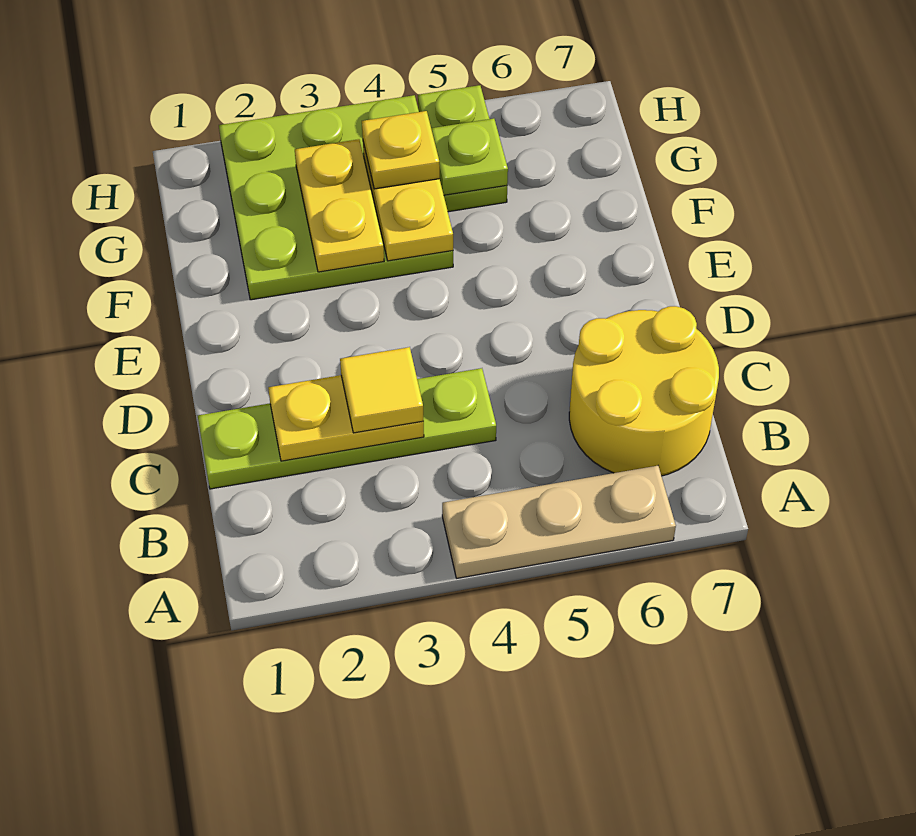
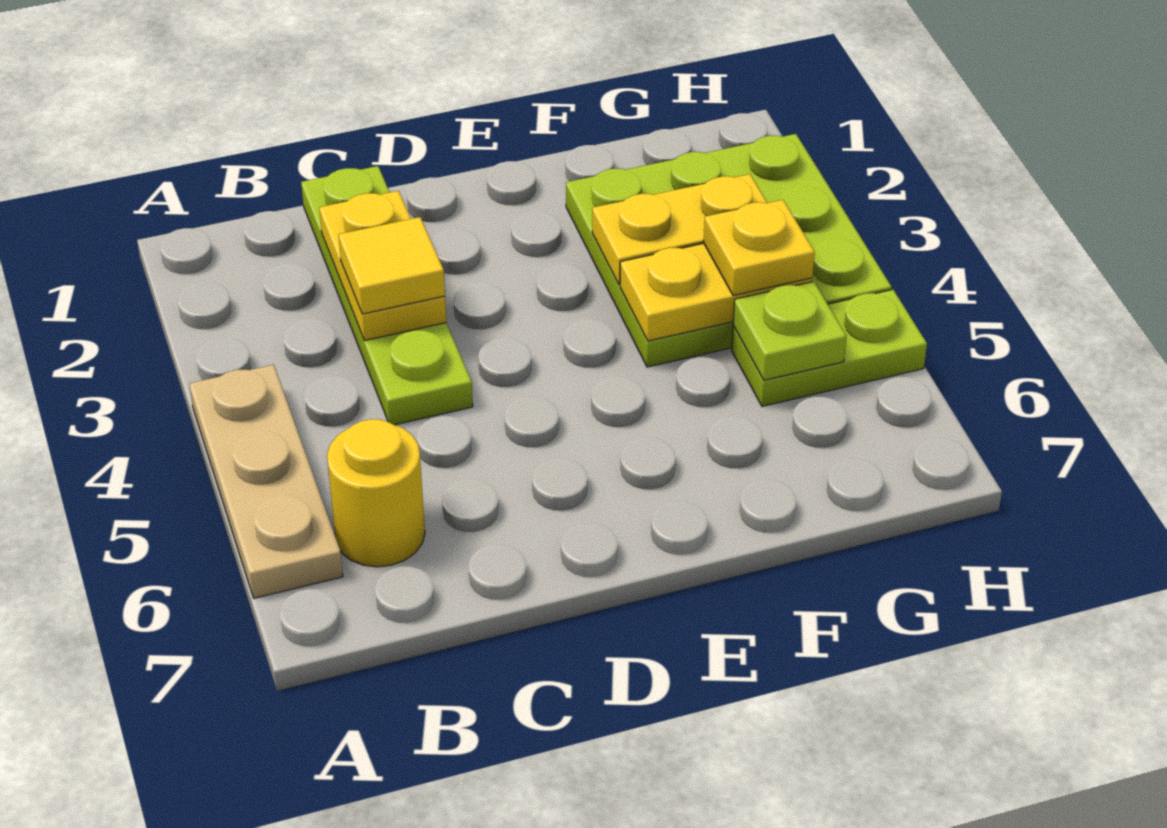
yellow 2x2 round brick [569,306,719,476] -> yellow 1x1 round brick [327,419,425,567]

